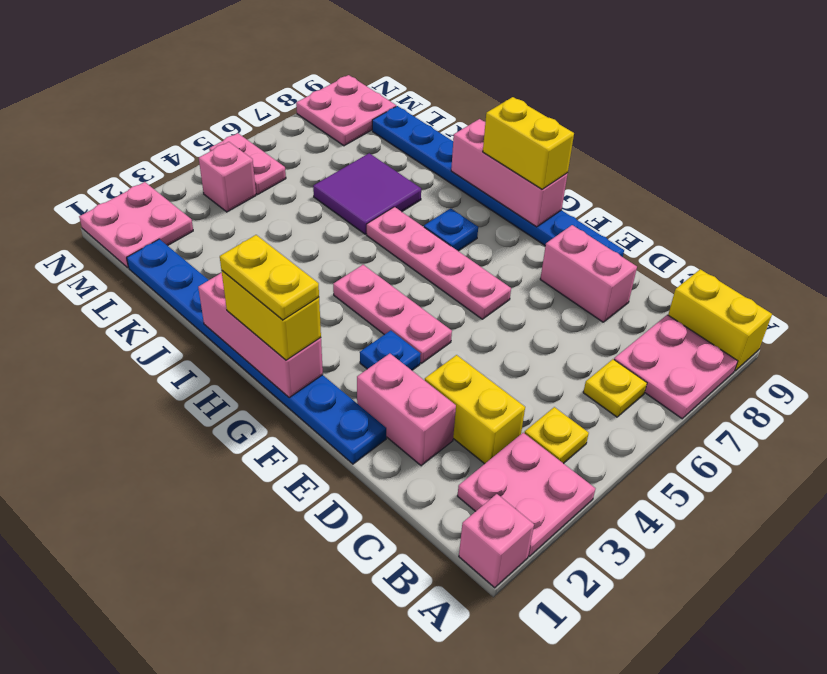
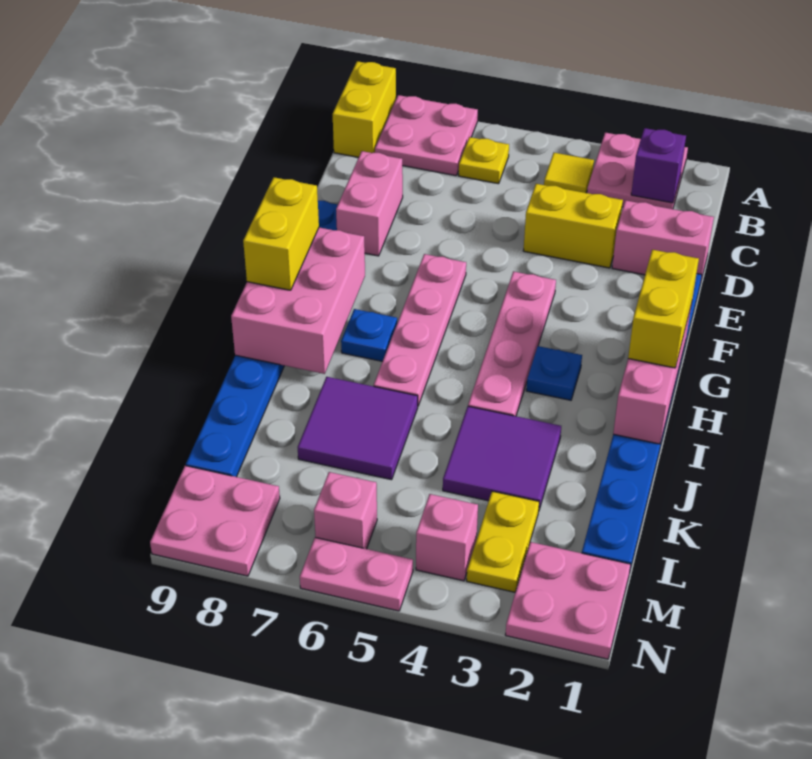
pink 1x1 brick [459,494,534,588] -> pink 1x1 brick moved to [314,472,377,549]
none -> purple 1x1 brick [631,128,686,203]
yellow 1x1 plate [525,407,589,464] -> yellow 1x1 tile [544,153,594,193]
yellow 1x2 brick [425,355,525,464] -> yellow 1x2 brick turned to [523,184,623,268]
pink 1x2 brick [357,354,456,466] -> pink 1x2 brick turned to [612,200,714,280]
blue 1x1 plate [360,330,421,370] -> blue 1x1 plate moved to [526,346,582,400]
pink 1x3 plate [333,265,452,363] -> pink 1x4 plate [468,271,556,416]
yellow 1x2 plate [220,235,319,320] -> yellow 1x2 plate moved to [467,491,539,592]
pink 1x3 brick [451,119,568,227] -> pink 2x3 brick [231,227,365,374]
none -> purple 2x2 tile [443,406,561,510]
pink 1x2 plate [209,133,286,194] -> pink 1x2 plate turned to [300,537,413,611]

